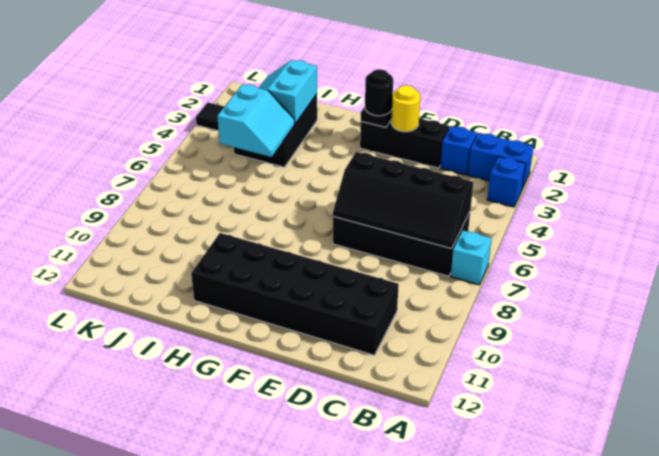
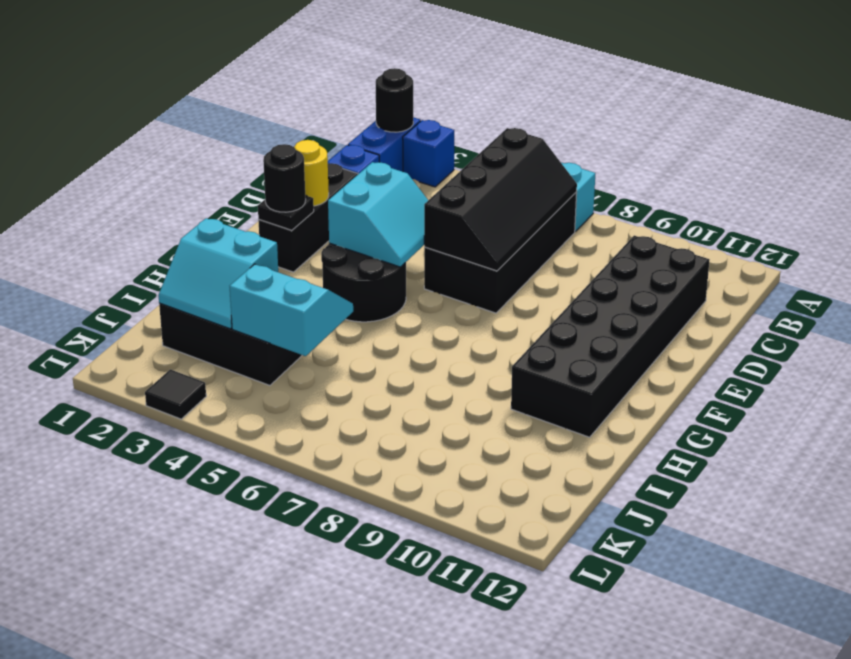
none -> black 1x1 round brick [376,68,413,132]
none -> cyan 2x2 slope [328,162,428,267]
none -> black 2x2 round brick [321,243,406,322]

